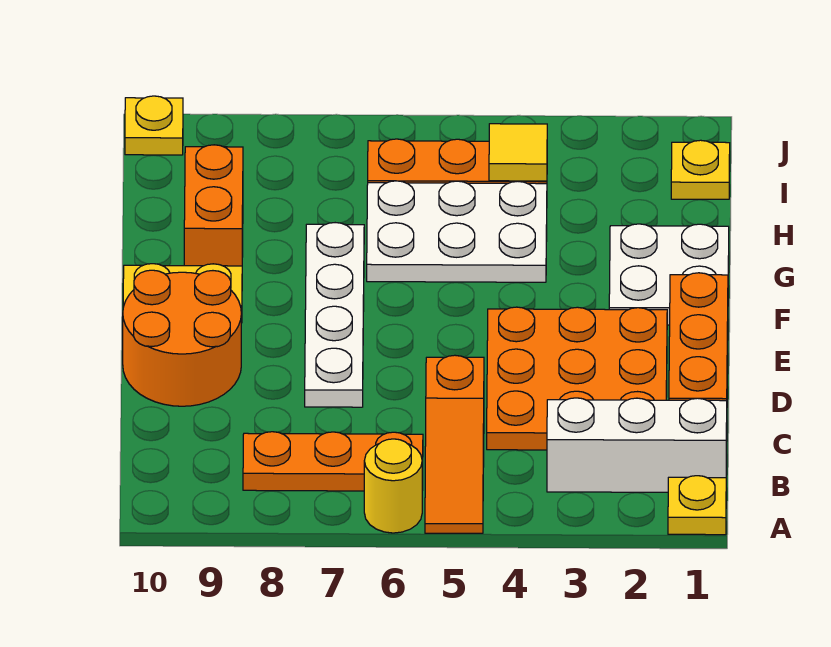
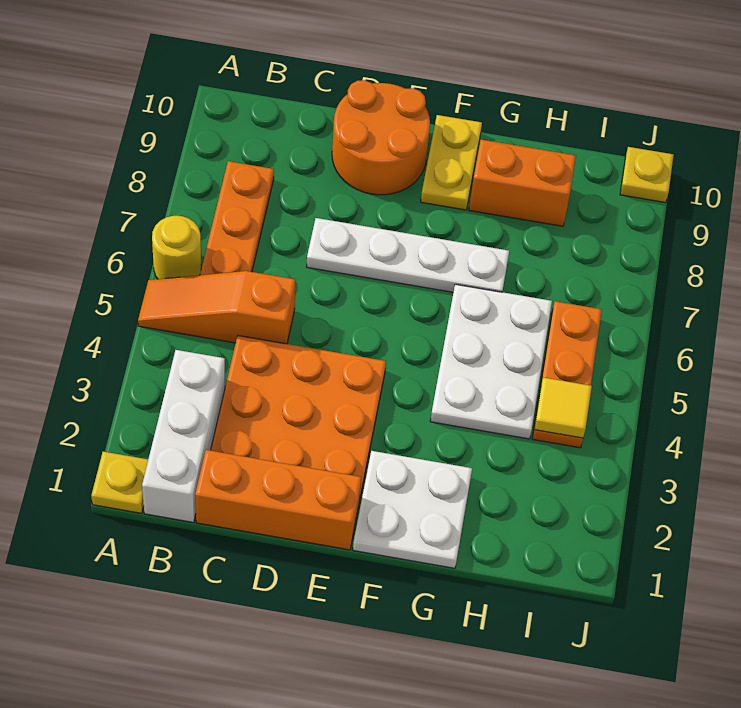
yellow 1x1 plate [671,140,730,199] -> none

